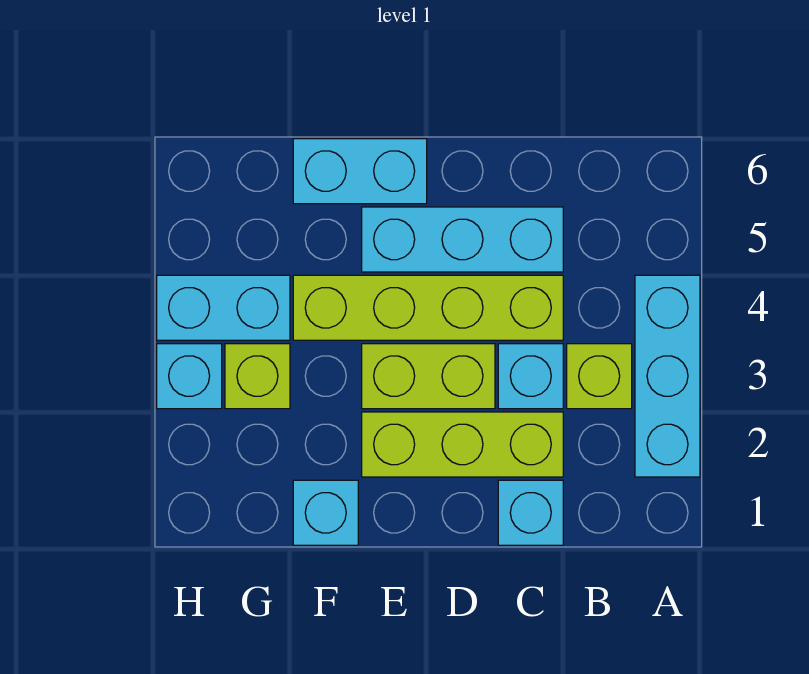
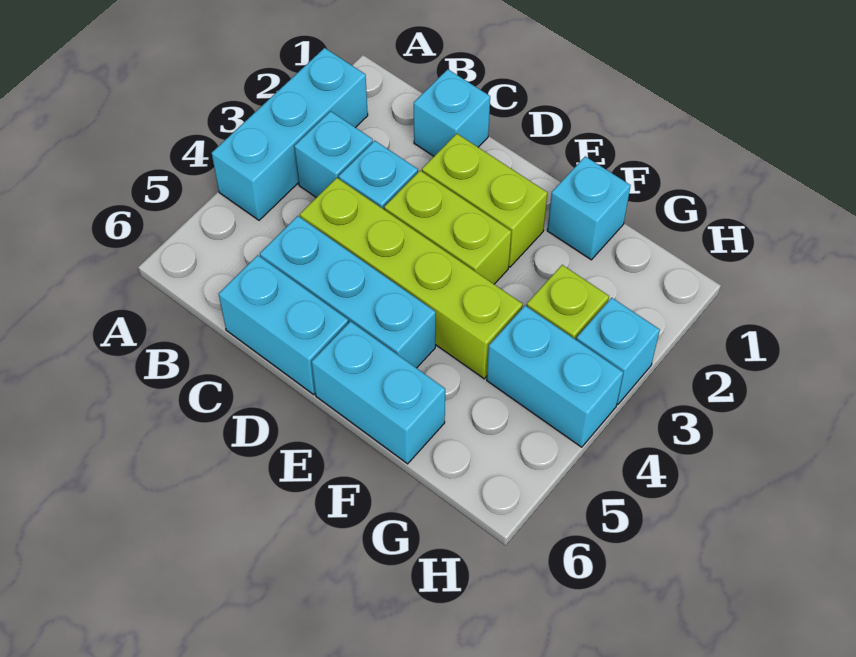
lime 1x1 brick [567,344,632,409] -> cyan 1x1 brick [294,111,373,198]
lime 1x3 brick [362,412,563,477] -> lime 1x2 brick [422,134,548,267]
none -> cyan 1x2 brick [219,255,348,394]

